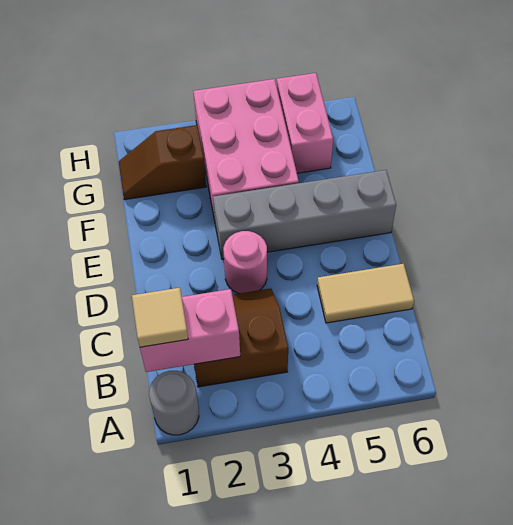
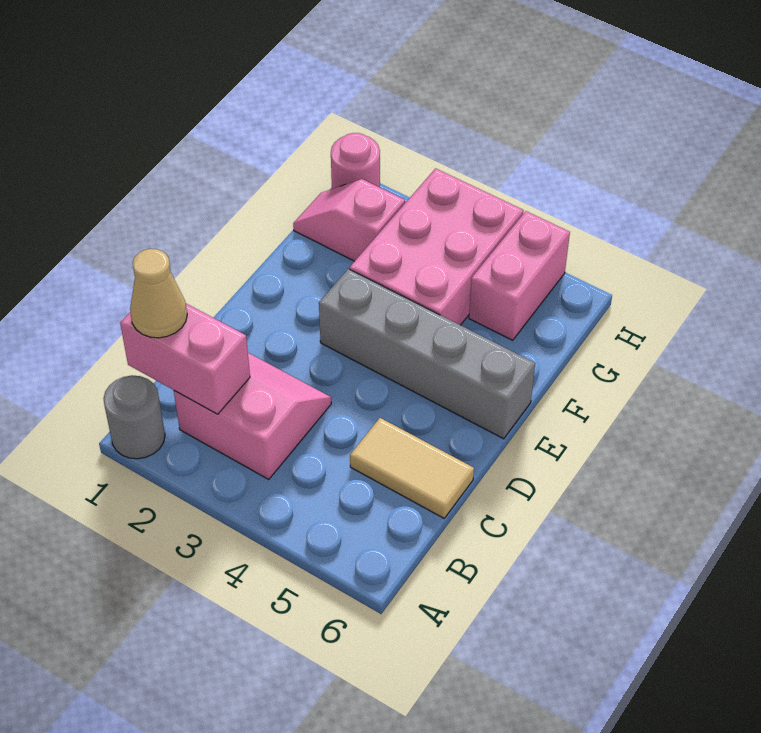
tan 1x1 tile [132,288,188,347] -> tan 1x1 cone [130,249,187,338]
brown 2x2 slope [194,288,288,387] -> pink 2x2 slope [174,353,331,479]
pink 1x1 round brick [223,231,267,293] -> pink 1x1 round brick moved to [331,133,380,189]
brown 1x2 slope [119,125,206,200] -> pink 1x2 slope [293,179,405,261]

